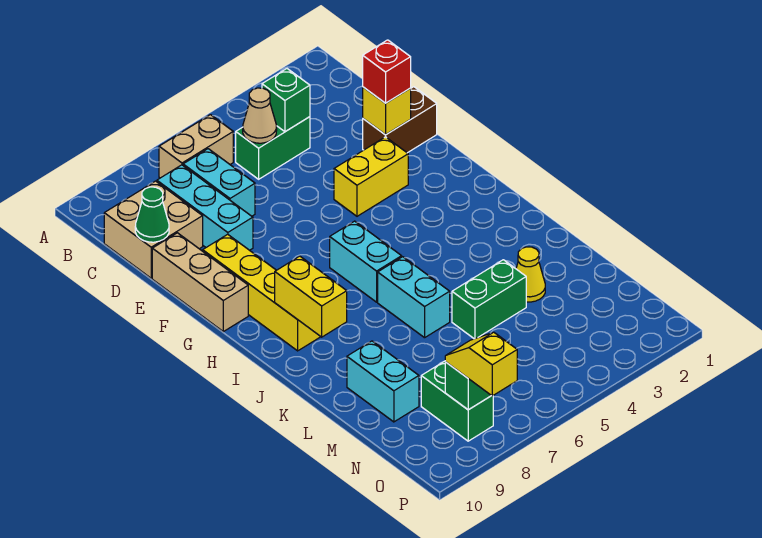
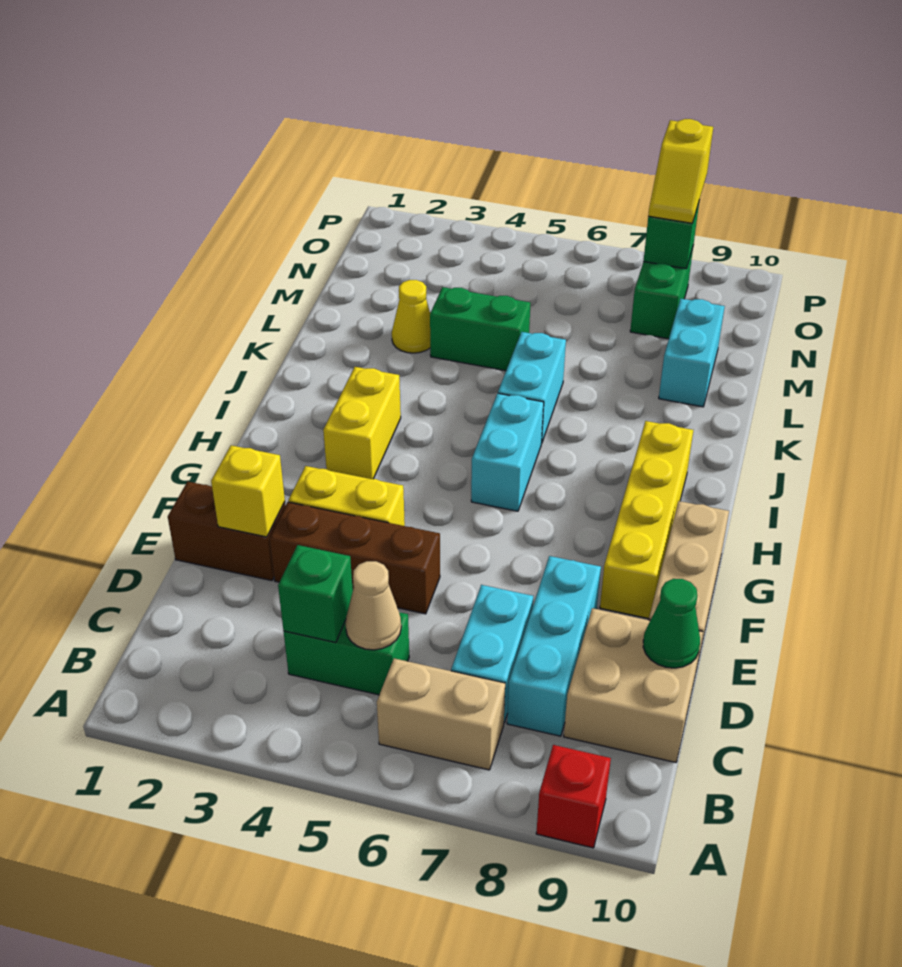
red 1x1 brick [363,40,411,103] -> red 1x1 brick moved to [536,745,611,848]
none -> brown 1x3 brick [270,502,440,614]
yellow 1x2 brick [275,256,347,337] -> yellow 1x2 brick moved to [323,367,401,479]

